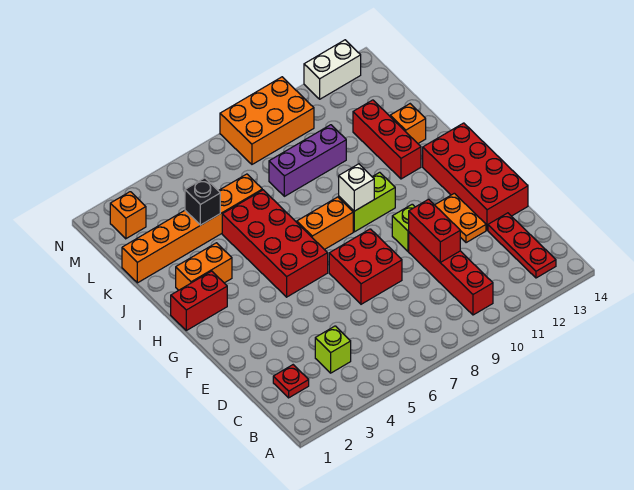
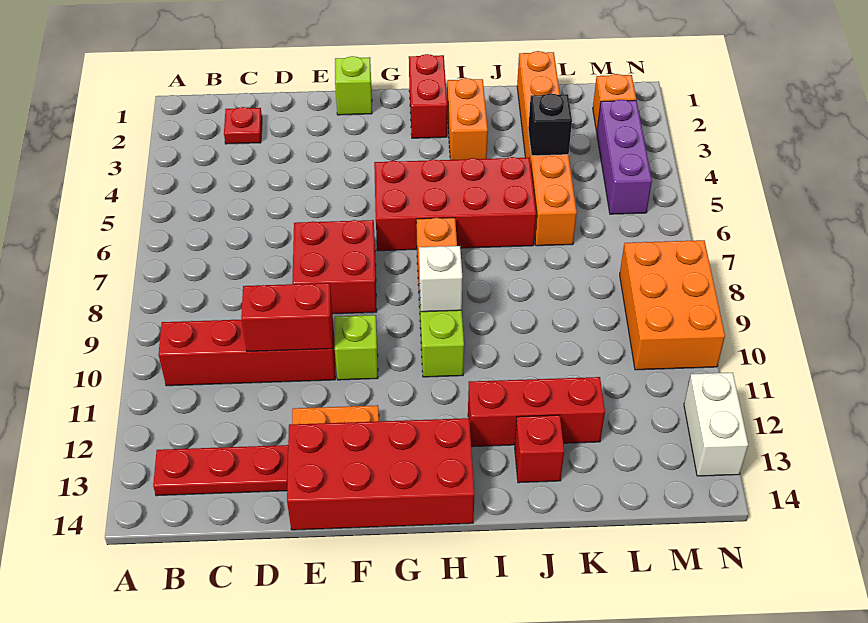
lime 1x1 brick [315,326,351,373] -> lime 1x1 brick moved to [335,56,372,115]
orange 1x1 brick [390,104,426,143] -> red 1x1 brick [515,415,564,483]
purple 1x3 brick [269,125,346,196] -> purple 1x3 brick moved to [597,100,652,214]

